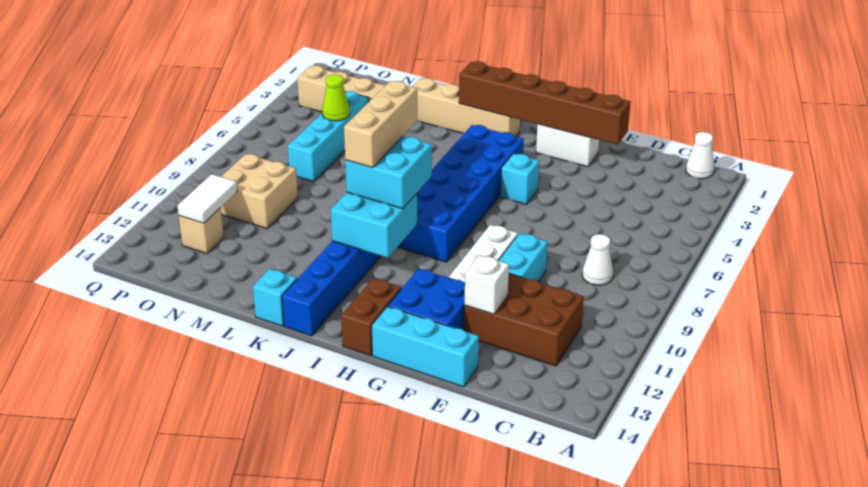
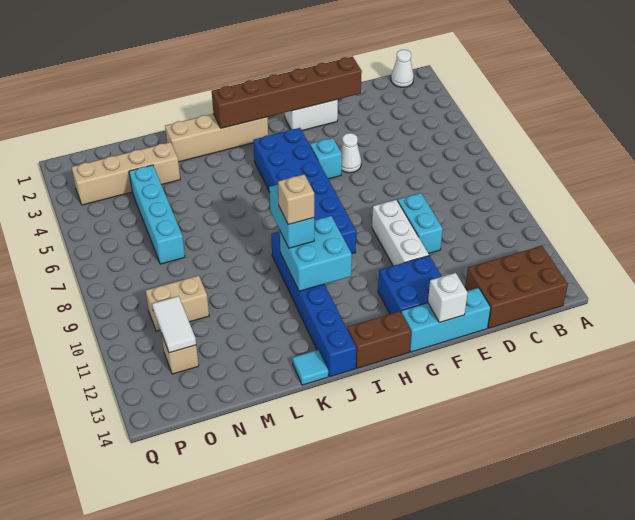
white 1x1 cone [582,234,613,285] -> white 1x1 cone moved to [340,133,361,173]
brown 2x3 brick [464,274,584,366] -> brown 2x3 brick moved to [465,246,568,328]
white 1x1 brick [465,255,509,314] -> white 1x1 brick moved to [428,273,468,322]
brown 1x2 brick [341,278,401,356] -> brown 1x2 brick turned to [347,311,411,368]
cyan 2x2 brick [345,136,432,209] -> cyan 1x2 brick [269,185,314,248]
tan 1x3 brick [344,81,417,168] -> tan 1x1 brick [278,174,314,224]
cyan 1x1 brick [253,269,297,326] -> cyan 1x1 tile [292,350,328,385]
lime 1x1 cone [322,74,350,121] -> none
tan 2x2 brick [221,154,298,228] -> tan 1x2 brick [146,275,209,331]

